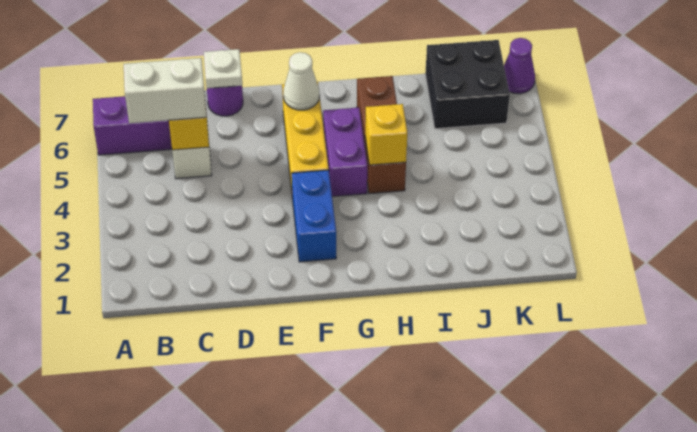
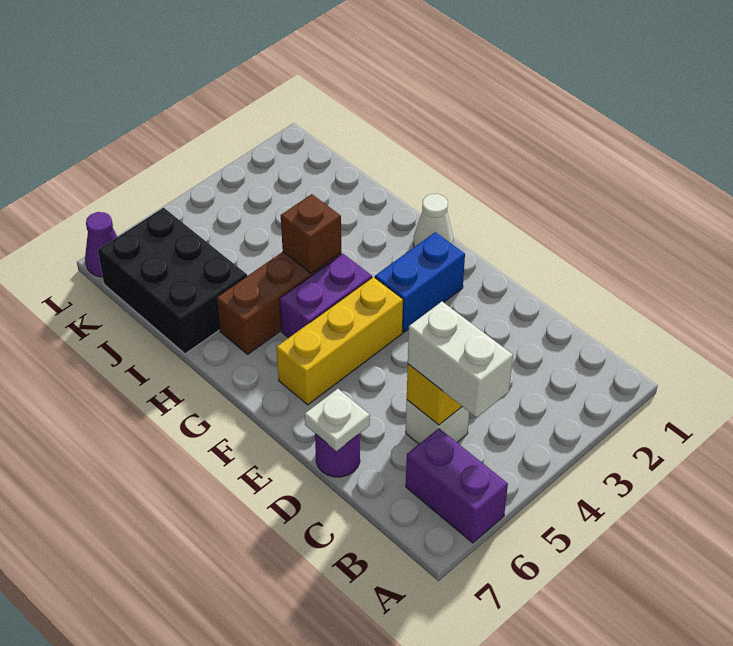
white 1x1 cone [283,52,320,110] -> white 1x1 cone moved to [414,194,453,247]
yellow 1x1 brick [365,104,407,165] -> brown 1x1 brick [281,194,341,273]
black 2x2 brick [425,40,510,129] -> black 2x3 brick [98,208,247,354]

